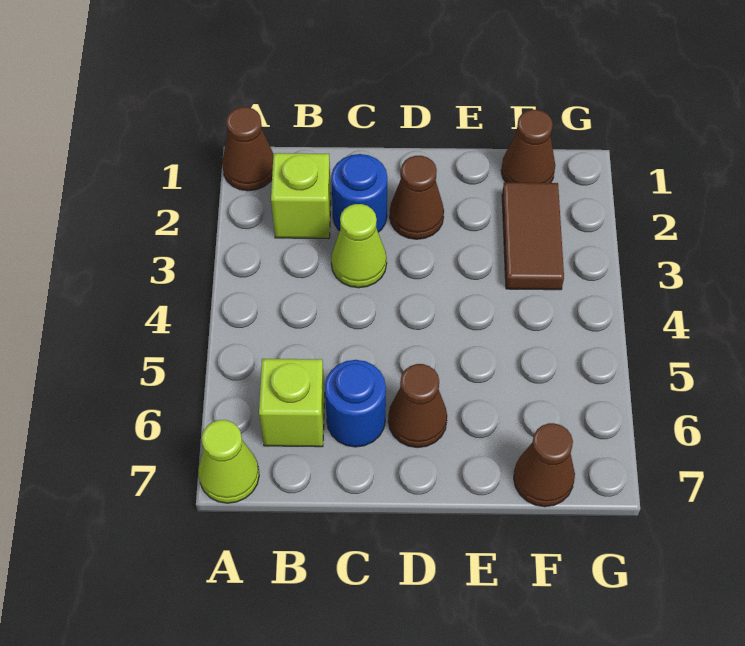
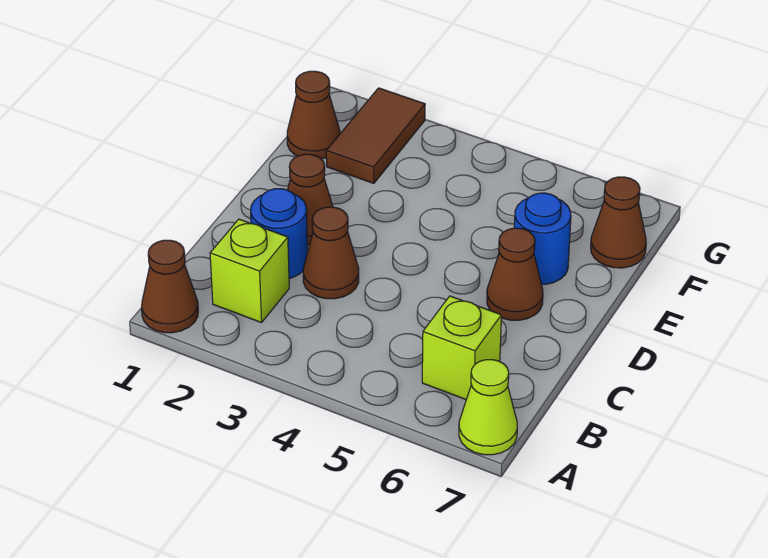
lime 1x1 cone [331,204,387,288] -> brown 1x1 cone [303,207,359,299]
blue 1x1 round brick [325,360,386,447] -> blue 1x1 round brick moved to [514,193,571,284]
brown 1x2 tile [502,183,564,290] -> brown 1x2 tile turned to [326,88,425,183]

